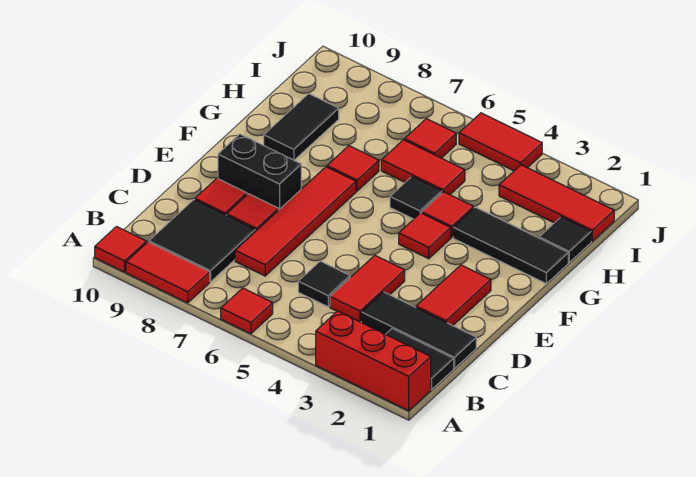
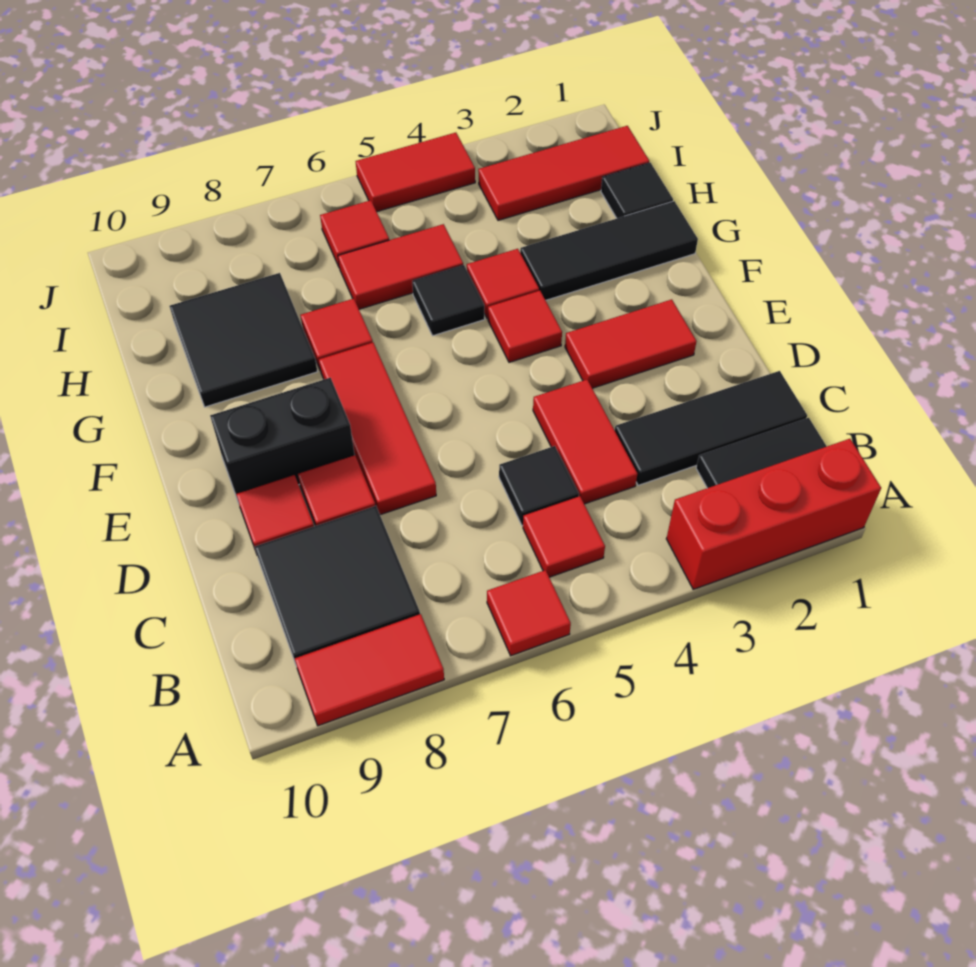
red 1x1 tile [95,227,146,272] -> red 1x1 tile moved to [523,496,605,577]
red 1x4 tile [235,167,356,276] -> red 1x3 tile [319,343,436,515]
red 1x2 tile [416,265,491,326] -> red 1x2 tile turned to [565,299,697,388]
black 1x2 tile [264,94,339,160] -> black 2x2 tile [169,273,317,407]

